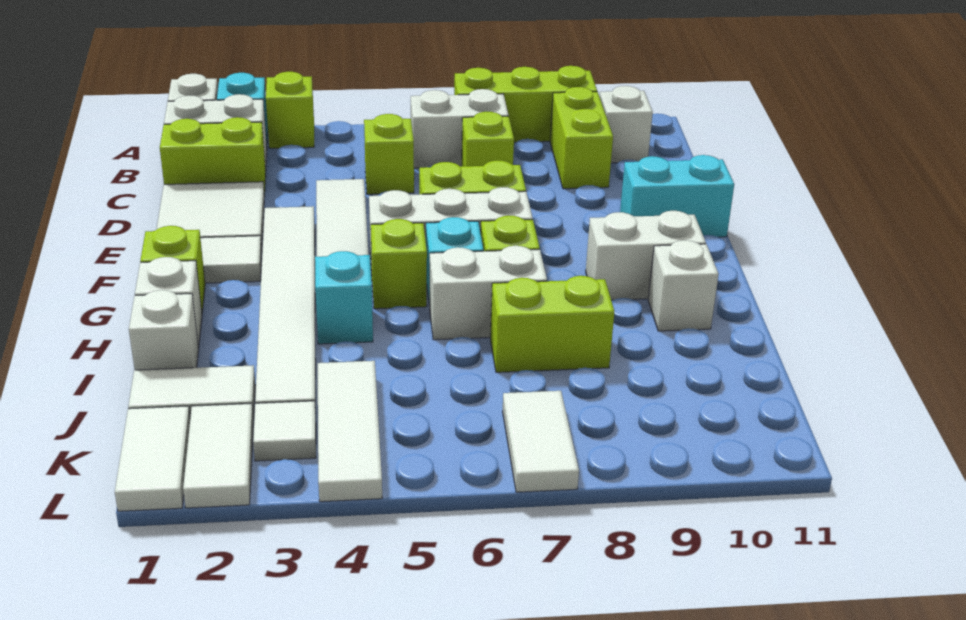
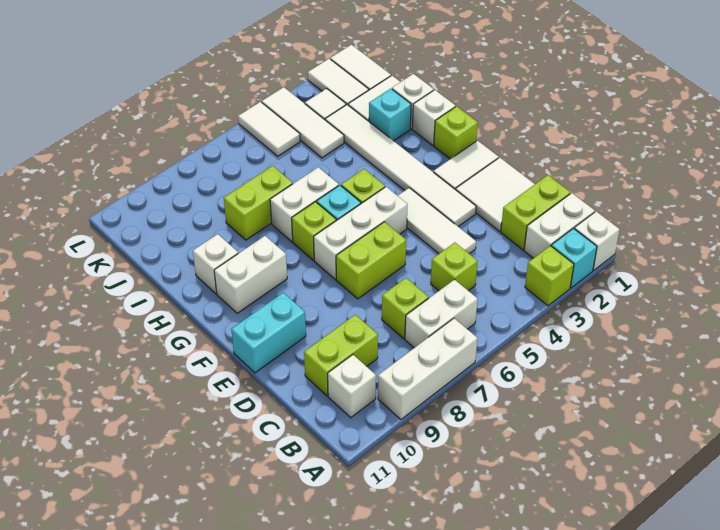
lime 1x3 brick [454,66,597,142] -> white 1x3 brick [378,318,478,419]
lime 1x2 brick [550,87,613,189] -> lime 1x2 brick turned to [304,315,378,396]
cyan 1x1 brick [315,251,373,344] -> cyan 1x1 brick moved to [369,89,411,141]
white 1x2 tile [503,391,579,492] -> white 1x2 tile moved to [238,102,300,156]

